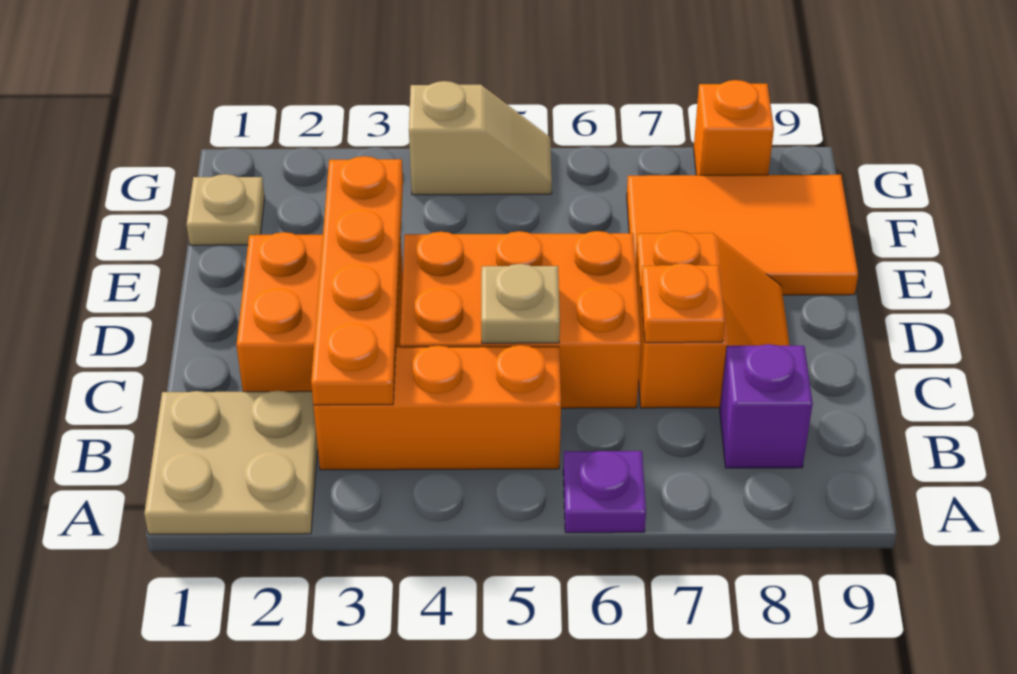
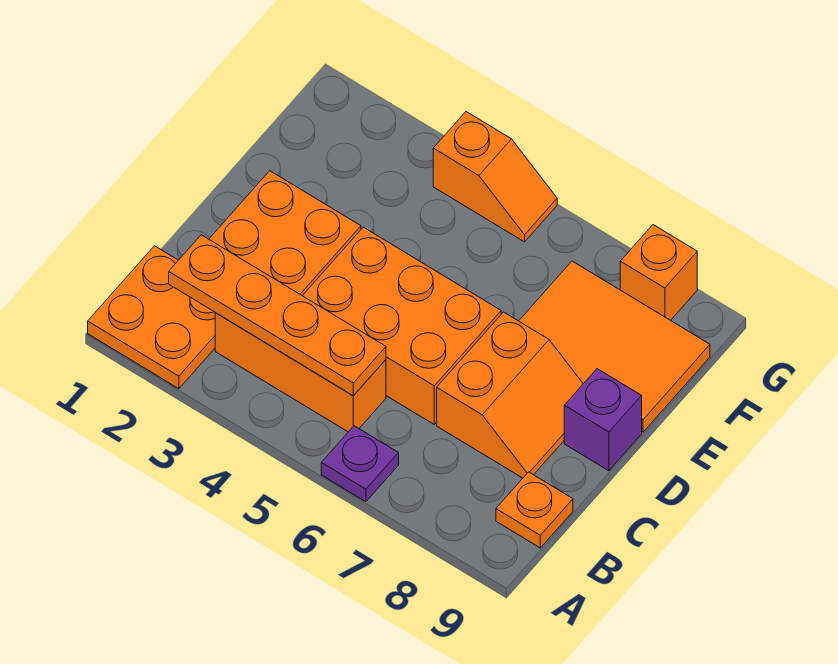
tan 2x2 plate [144,391,318,534] -> orange 2x2 plate [88,246,215,389]
orange 1x4 plate [311,156,403,405] -> orange 1x4 plate turned to [169,235,386,396]
purple 1x1 brick [720,344,813,468] -> purple 1x1 brick moved to [564,369,642,471]
tan 1x1 plate [481,264,560,343] -> none
orange 1x1 plate [641,263,725,343] -> orange 1x1 plate moved to [496,472,573,548]
tan 1x1 plate [187,174,265,245] -> none
tan 1x2 slope [409,81,552,195] -> orange 1x2 slope [433,112,557,242]

